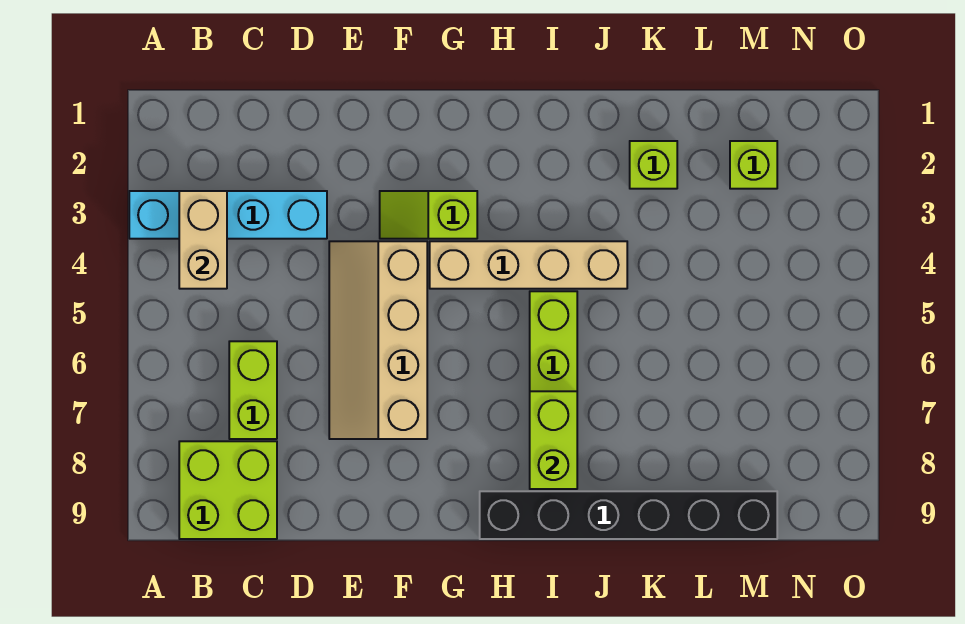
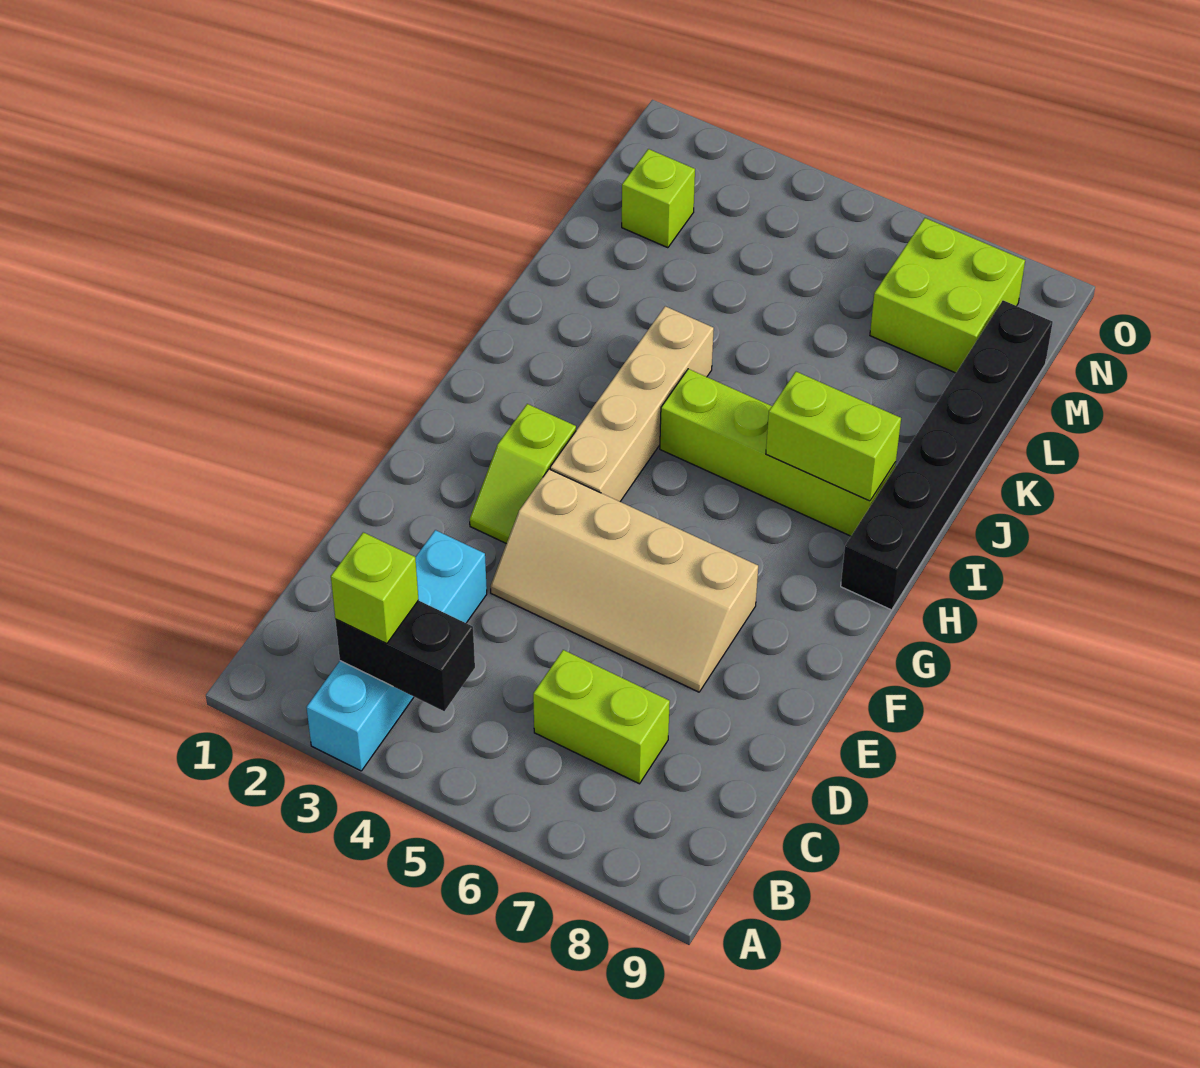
tan 1x2 brick [179,191,227,289] -> black 1x2 brick [335,600,475,711]
lime 2x2 brick [179,441,277,539] -> lime 2x2 brick moved to [870,218,1025,373]
lime 1x1 brick [630,141,677,189] -> lime 1x1 brick moved to [331,532,419,644]

